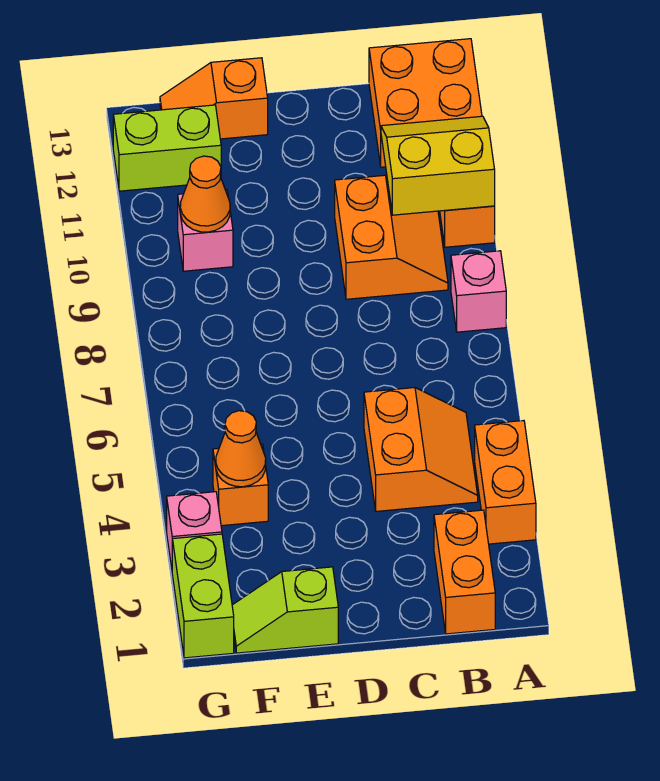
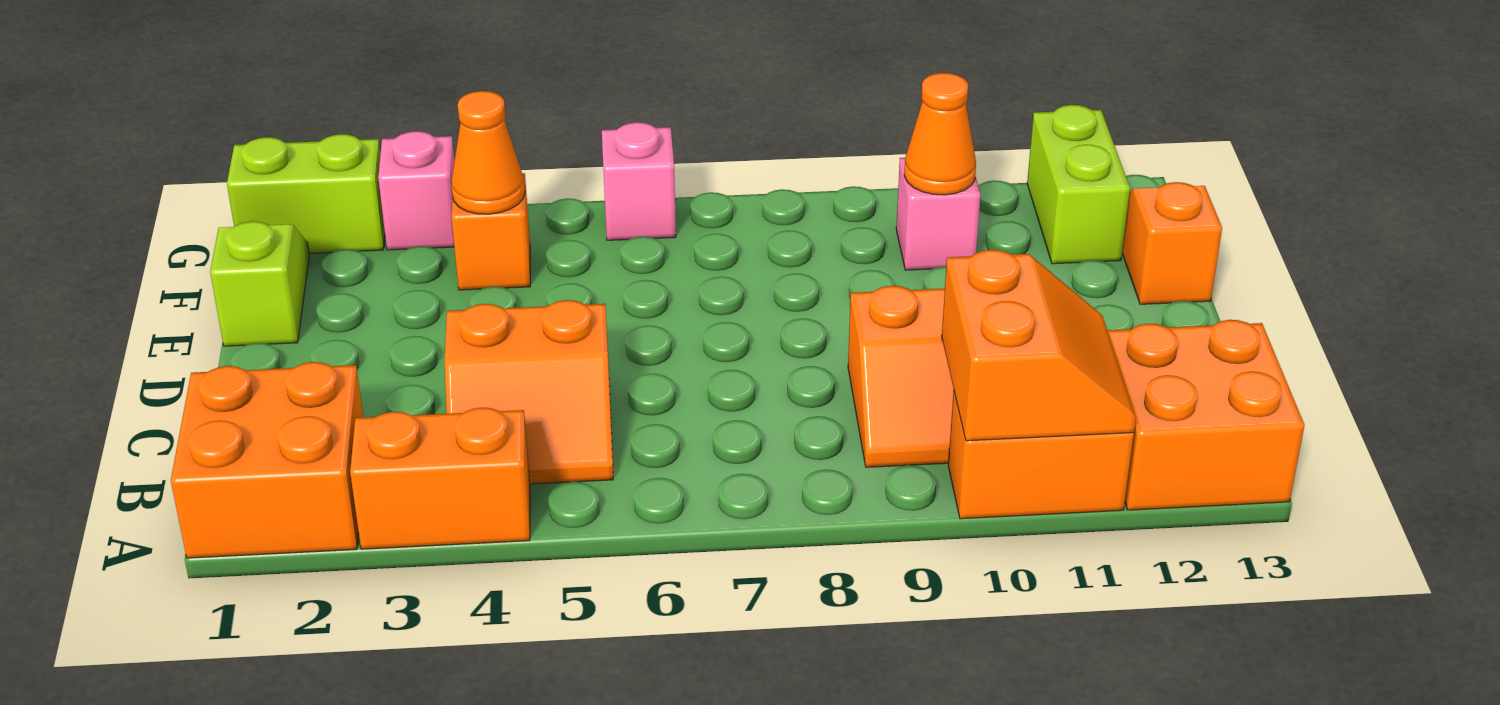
pink 1x1 brick [451,251,506,332] -> pink 1x1 brick moved to [602,122,676,240]
yellow 2x2 slope [381,116,495,215] -> orange 2x2 slope [942,250,1136,441]
orange 1x2 brick [434,510,495,634] -> orange 2x2 brick [171,362,363,558]

